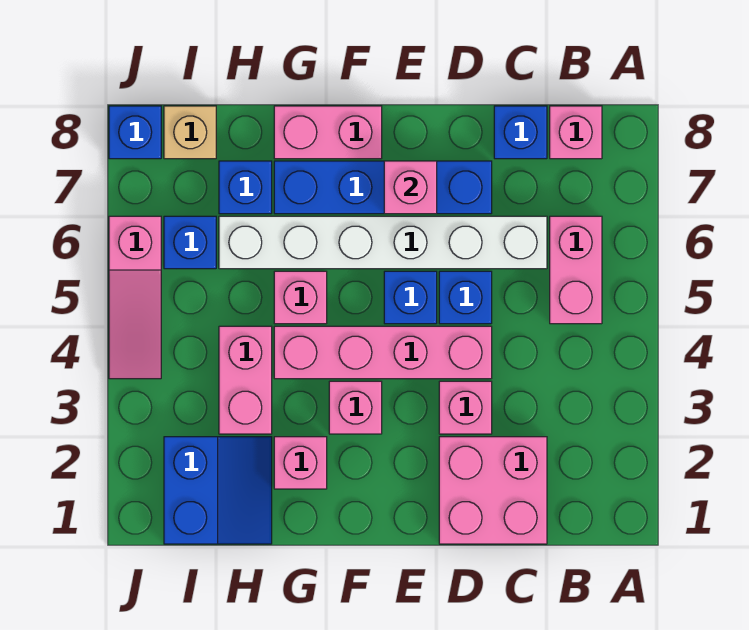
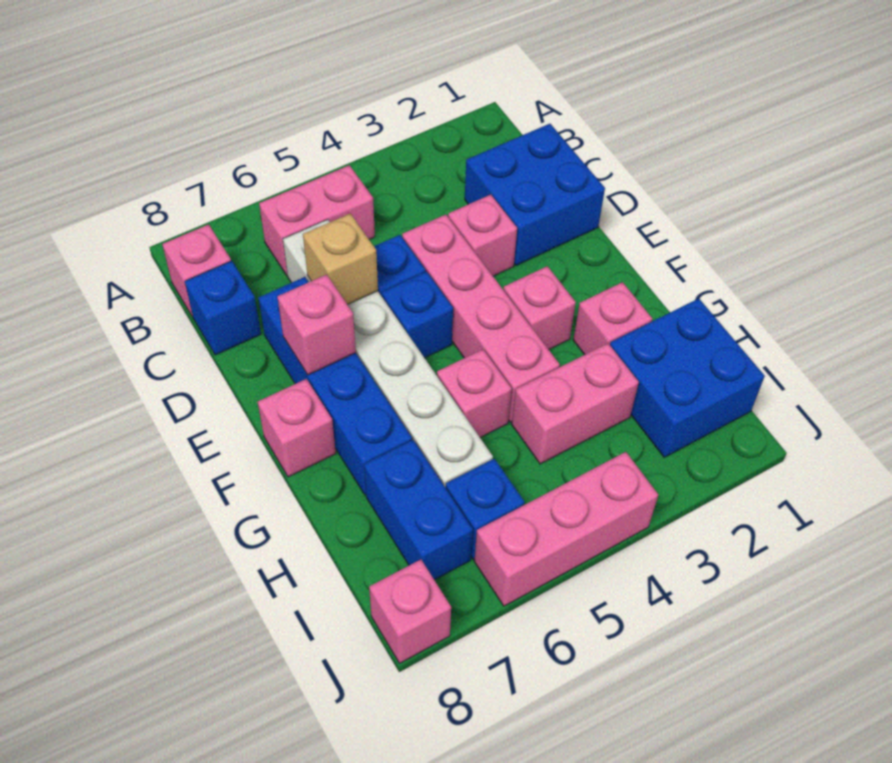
pink 2x2 brick [439,437,547,544] -> blue 2x2 brick [465,124,605,265]
pink 1x2 brick [274,106,382,159] -> pink 1x1 brick [258,379,336,477]
blue 2x2 slope [164,437,272,544] -> blue 2x2 brick [610,299,765,457]
blue 1x1 brick [219,161,272,214] -> blue 1x2 brick [364,440,473,580]
tan 1x1 brick [164,106,216,159] -> tan 1x1 brick moved to [303,214,378,305]
pink 1x3 slope [109,216,161,379] -> pink 1x3 brick [474,452,659,606]
blue 1x1 brick [109,106,161,159] -> pink 1x1 brick [369,559,451,663]

